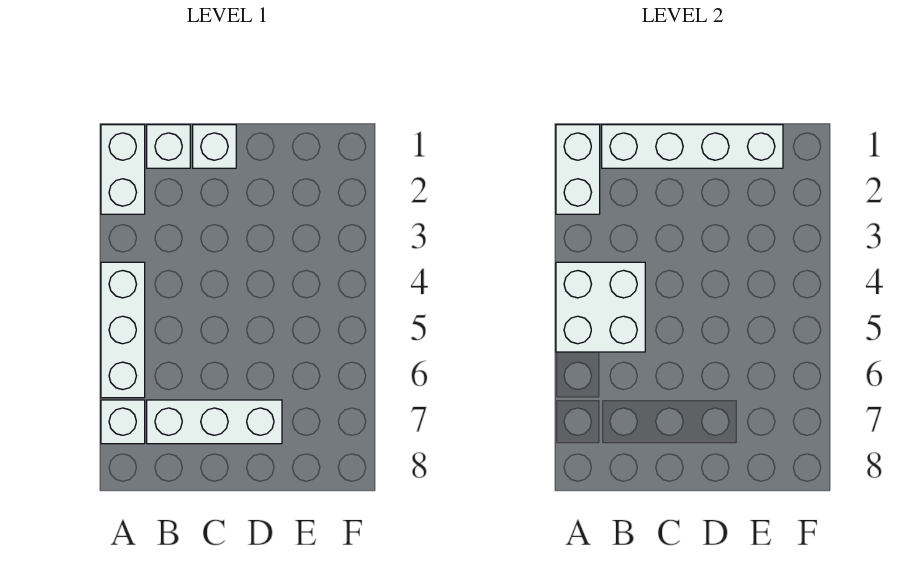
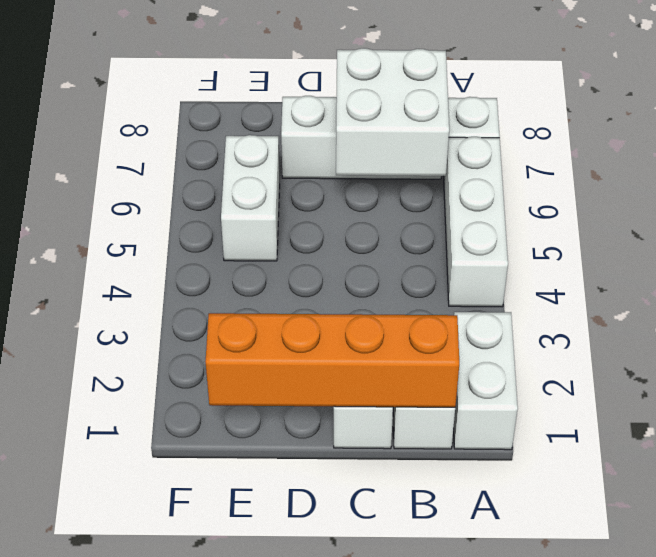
white 1x2 brick [556,125,600,214] -> white 1x2 brick moved to [221,135,280,261]
white 2x2 brick [556,262,645,352] -> white 2x2 brick moved to [336,48,449,176]
white 1x4 brick [602,125,783,168] -> orange 1x4 brick [205,313,459,407]

